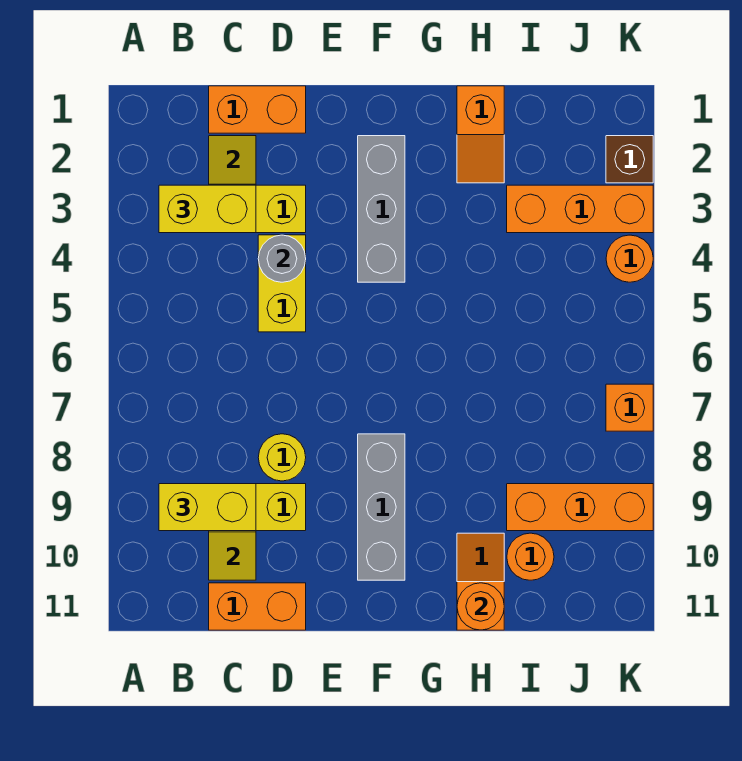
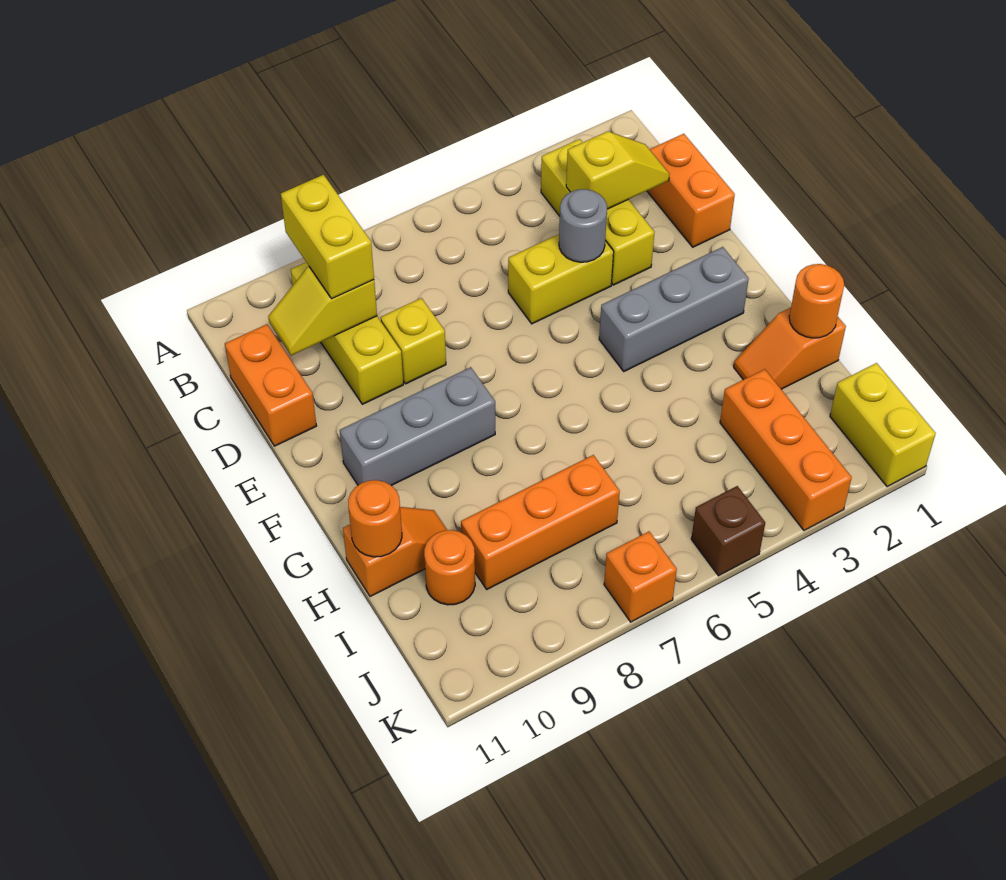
yellow 1x2 brick [159,185,256,233] -> yellow 1x2 brick moved to [830,363,936,487]
yellow 1x1 round brick [258,434,306,481] -> yellow 1x1 brick [380,298,446,384]
orange 1x3 brick [507,484,653,531] -> orange 1x3 brick turned to [461,455,620,589]
brown 1x1 brick [606,136,653,183] -> brown 1x1 brick moved to [691,486,765,576]
orange 1x1 round brick [606,235,653,282] -> orange 1x1 round brick moved to [789,264,844,338]

